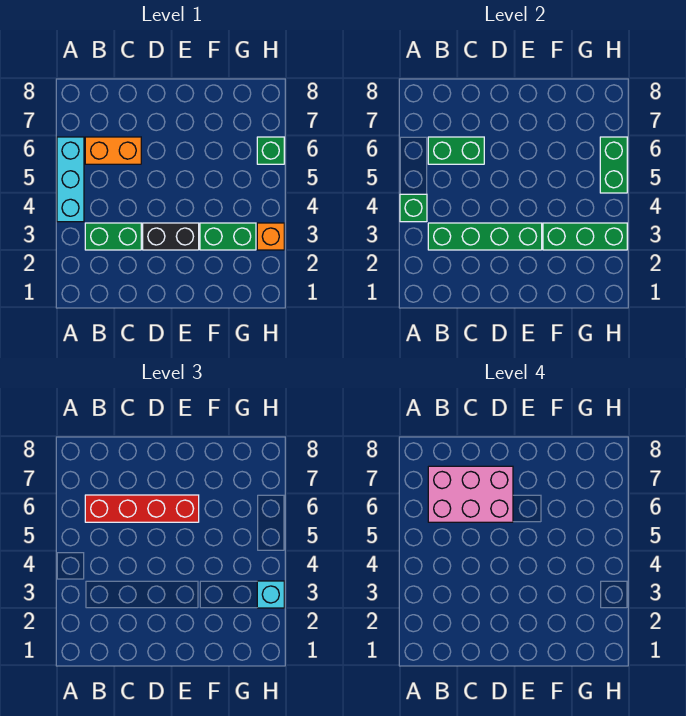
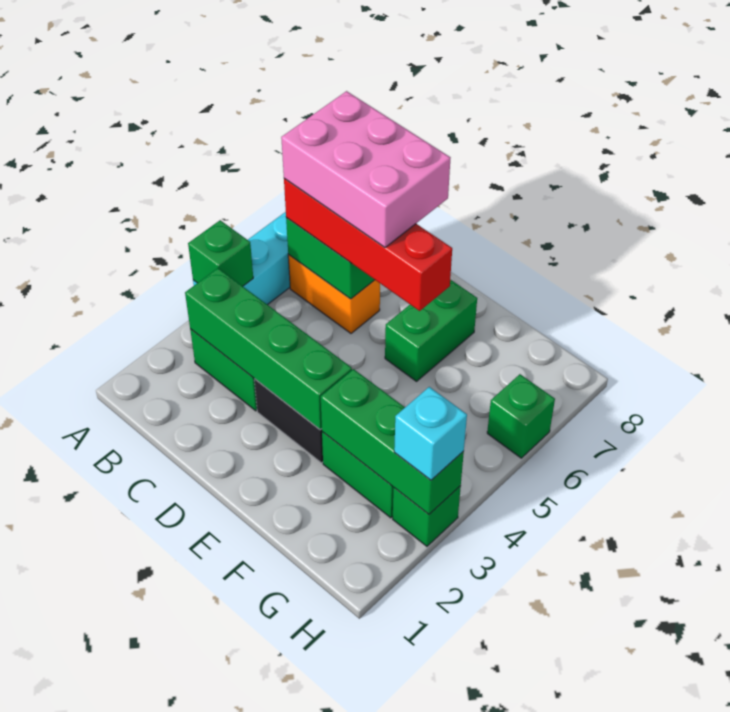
orange 1x1 brick [257,223,284,250] -> green 1x1 brick [393,486,461,546]
green 1x2 brick [600,137,627,193] -> green 1x2 brick moved to [385,280,477,381]

